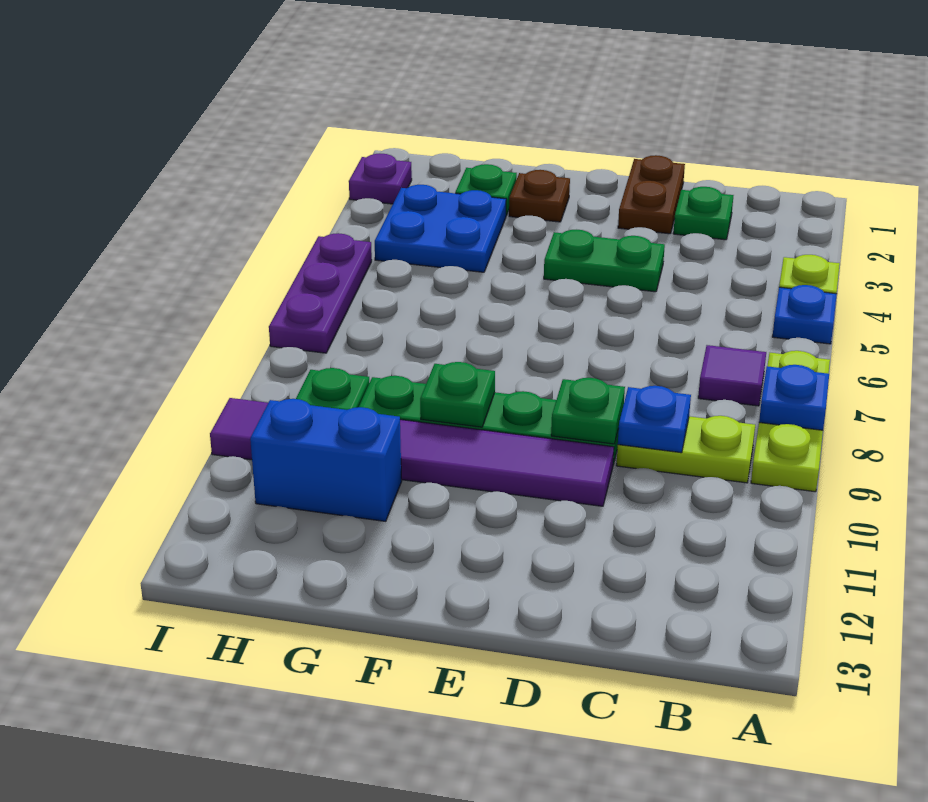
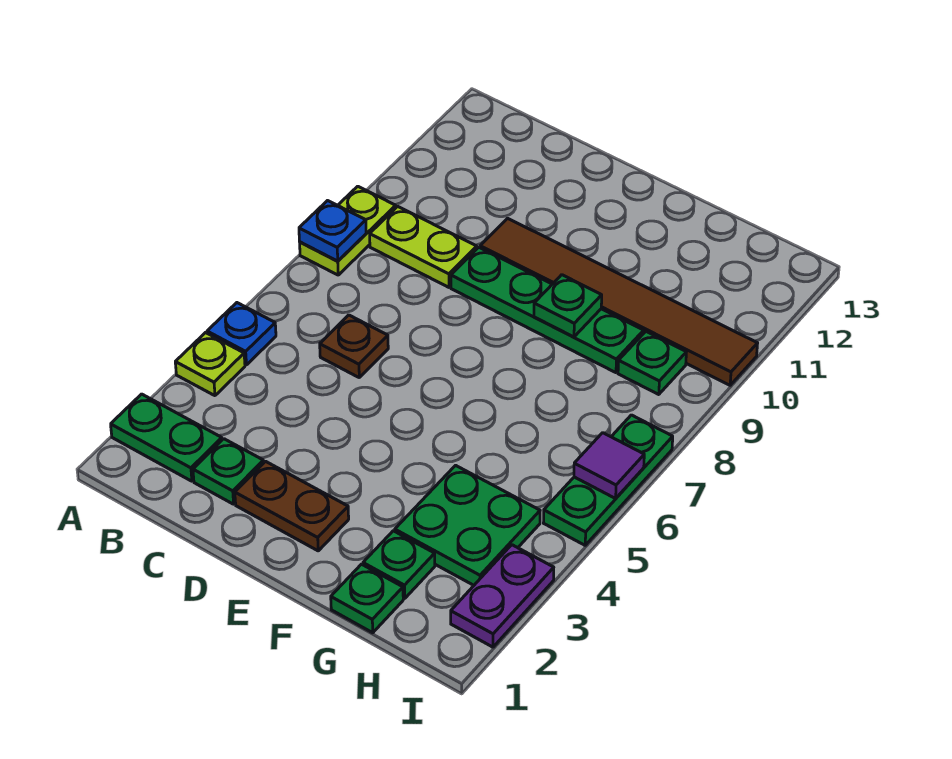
lime 1x3 plate [751,351,830,492] -> lime 1x2 plate [300,186,396,275]
purple 1x1 tile [698,345,766,406] -> purple 1x1 tile moved to [574,433,644,498]
blue 1x1 plate [618,386,691,453] -> none
brown 1x2 plate [618,155,685,234] -> brown 1x2 plate turned to [235,461,349,551]
green 1x2 plate [544,230,665,292] -> green 1x2 plate moved to [111,394,222,481]
green 1x1 plate [551,378,625,444] -> green 1x1 plate moved to [331,564,403,633]
purple 1x6 tile [210,398,614,506] -> brown 1x6 tile [480,218,758,385]
brown 1x1 plate [509,170,570,222] -> brown 1x1 plate moved to [320,315,388,377]
blue 2x2 plate [375,185,506,272] -> green 2x2 plate [395,465,540,585]
blue 1x2 brick [250,399,402,521] -> none
purple 1x1 plate [349,154,412,204] -> purple 1x2 plate [451,545,554,647]
purple 1x3 plate [269,233,372,353] -> green 1x3 plate [544,415,673,545]

